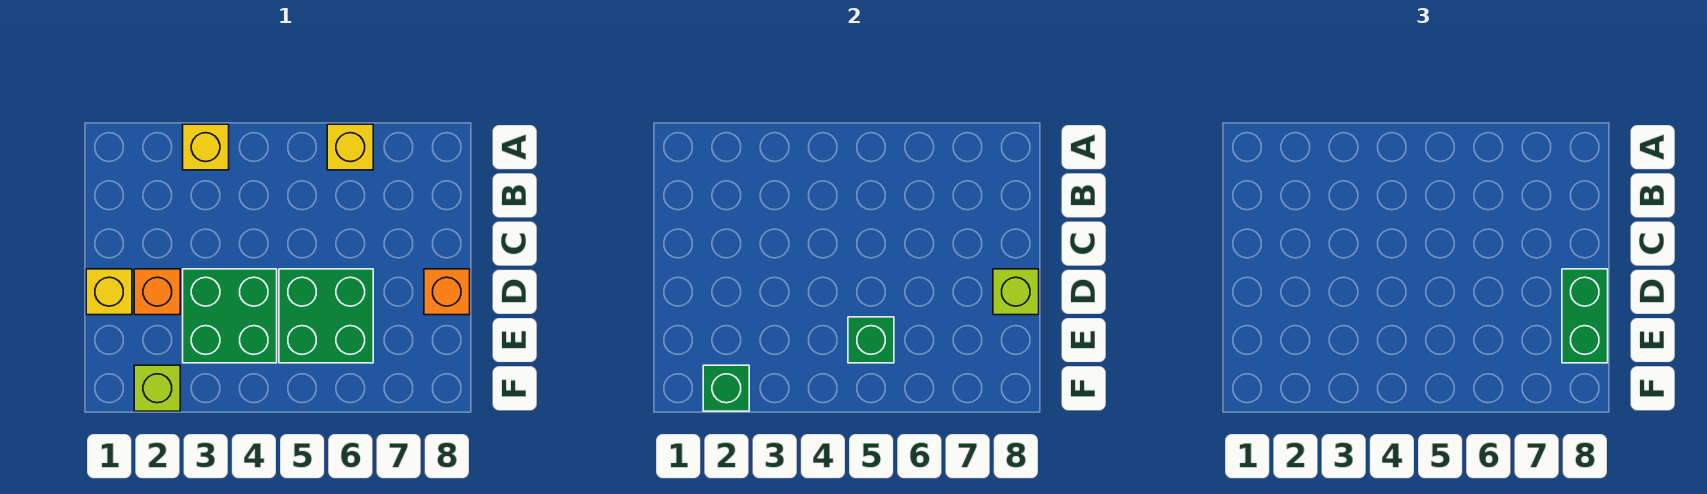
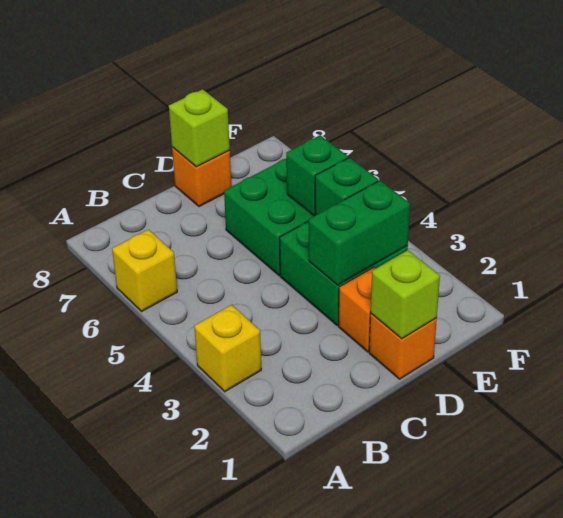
yellow 1x1 brick [86,269,132,315] -> orange 1x1 brick [369,314,437,379]
green 1x2 brick [1562,269,1608,363] -> green 1x2 brick moved to [309,181,410,285]
lime 1x1 brick [134,365,180,411] -> lime 1x1 brick moved to [371,250,440,339]
green 1x1 brick [703,365,749,411] -> green 1x1 brick moved to [315,158,379,215]

